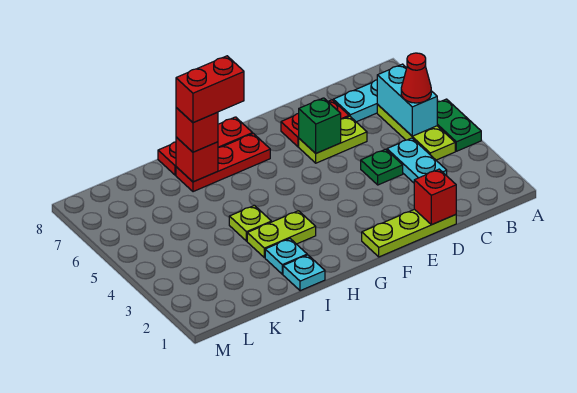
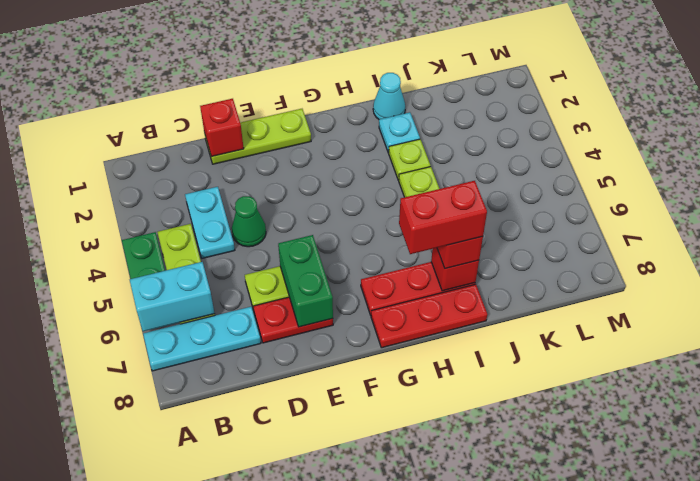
cyan 1x2 brick [377,64,437,136] -> cyan 1x2 brick turned to [130,262,215,331]
red 1x1 cone [401,53,431,103] -> none
green 1x1 plate [361,149,403,185] -> green 1x1 cone [232,196,266,247]
green 1x1 brick [299,98,341,153] -> green 1x2 brick [278,235,333,327]
lime 1x2 plate [247,211,316,258] -> lime 1x1 plate [389,139,430,180]
cyan 1x1 plate [283,255,325,291] -> cyan 1x1 cone [373,73,405,119]

